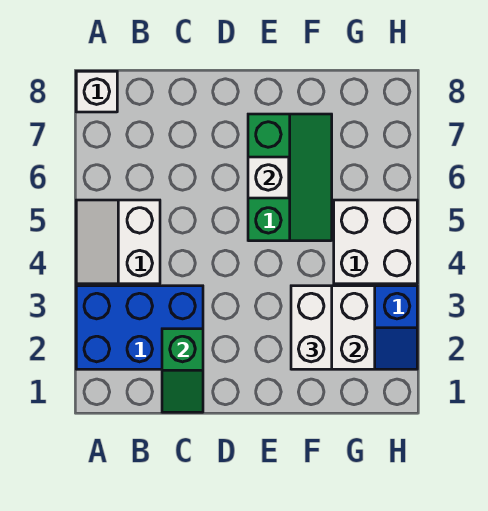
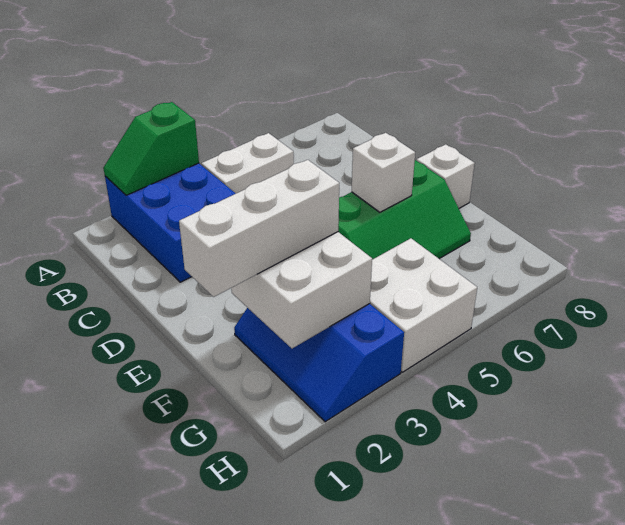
white 1x1 brick [76,71,117,112] -> white 1x1 brick moved to [416,144,475,208]
green 1x2 slope [162,329,203,412] -> green 1x2 slope moved to [103,102,199,195]
white 1x2 brick [291,286,332,369] -> white 1x3 brick [179,160,339,297]

